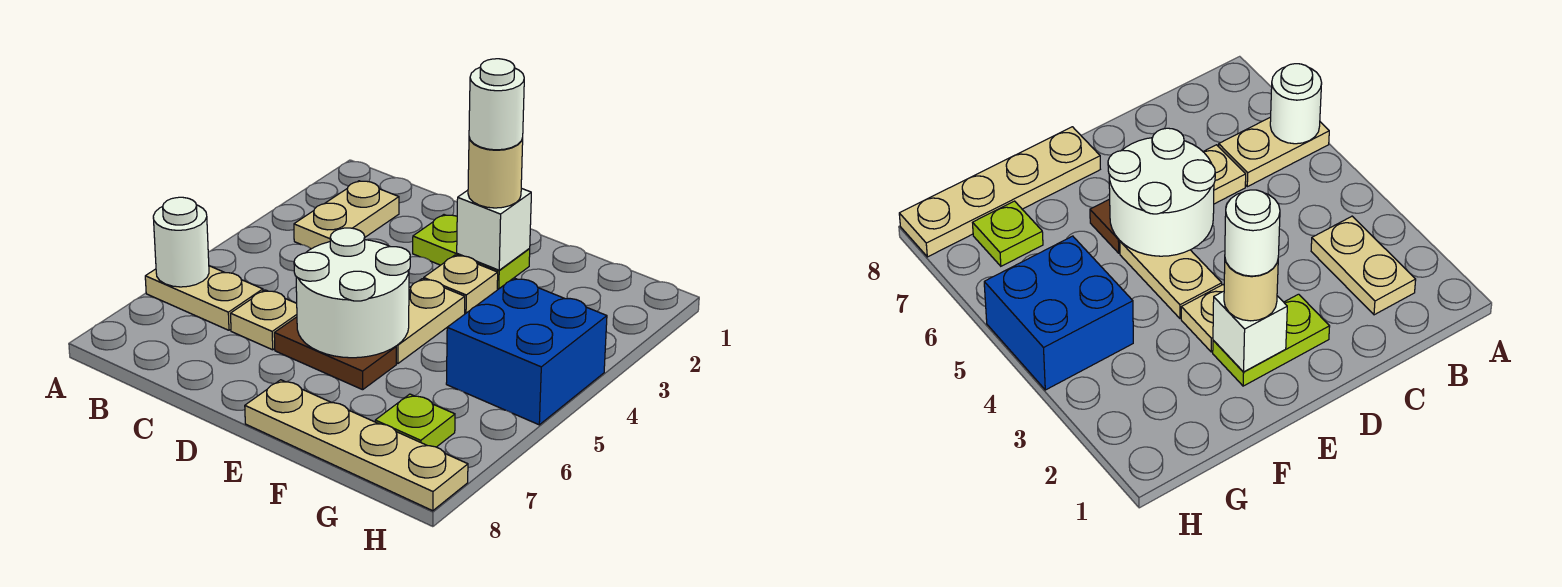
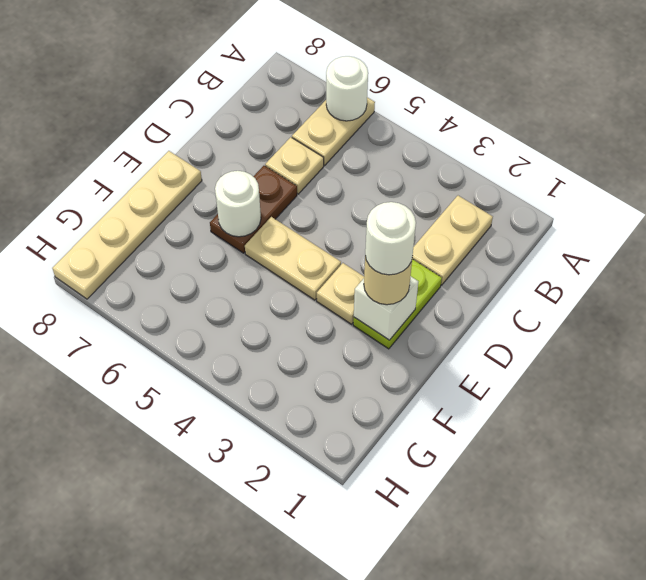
tan 1x2 plate [294,181,399,249] -> tan 1x2 plate turned to [412,196,493,285]
white 2x2 round brick [294,228,410,358] -> white 1x1 round brick [215,171,261,237]
blue 2x2 brick [446,278,607,425] -> none
lime 1x1 plate [375,394,455,447] -> none

